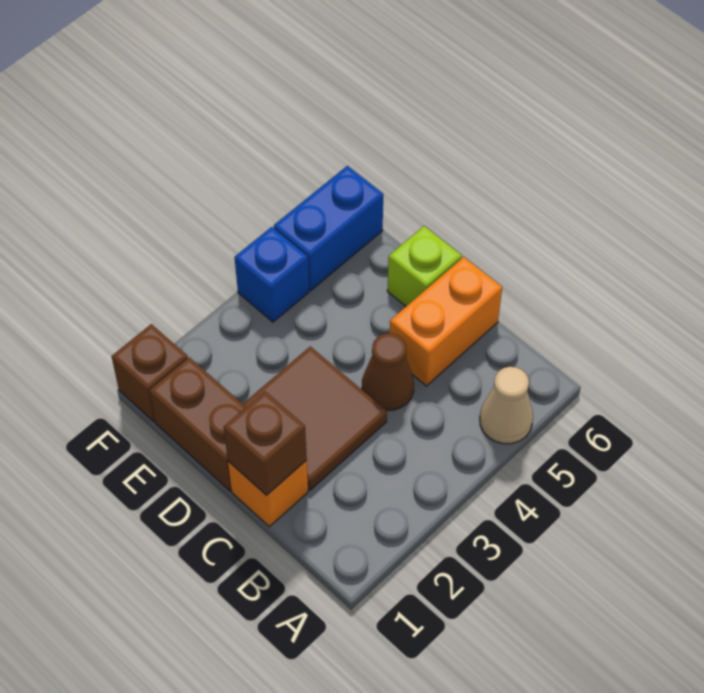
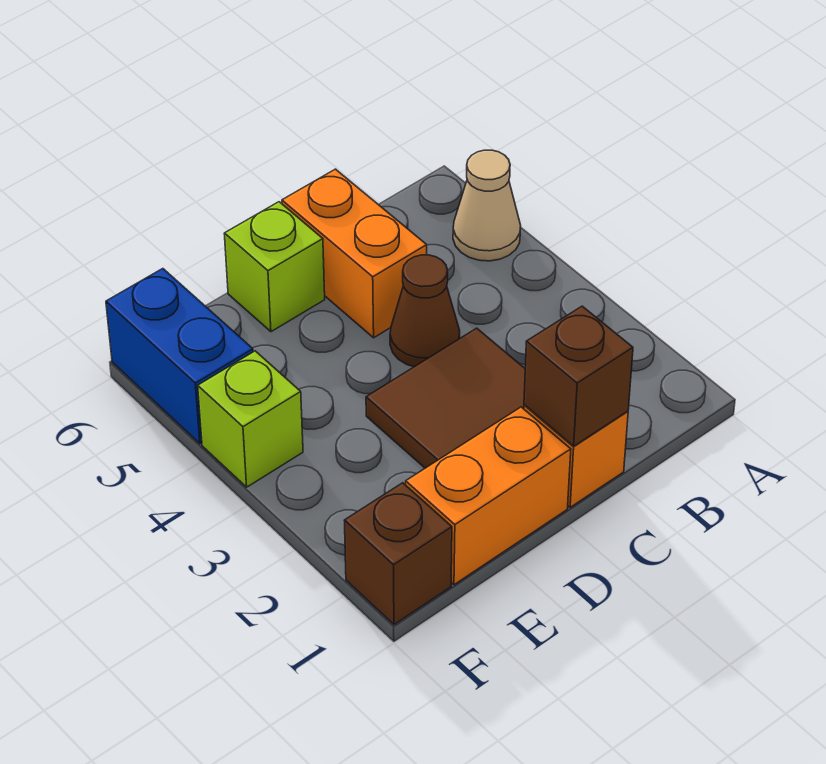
brown 1x2 brick [149,357,246,491] -> orange 1x2 brick [406,407,571,585]
blue 1x1 brick [234,227,309,322] -> lime 1x1 brick [198,351,303,487]

